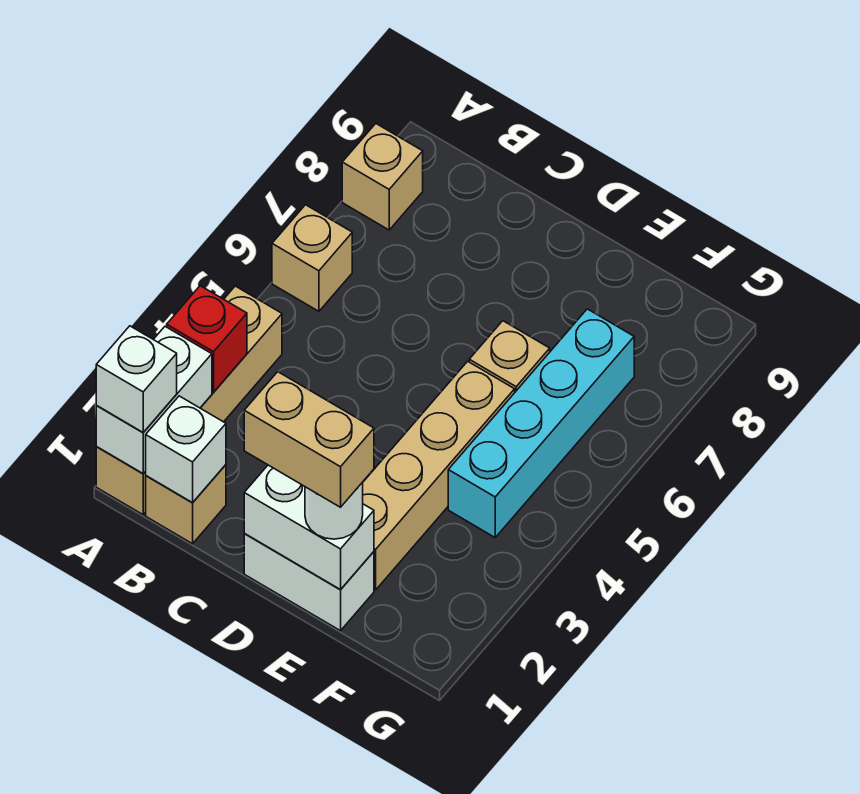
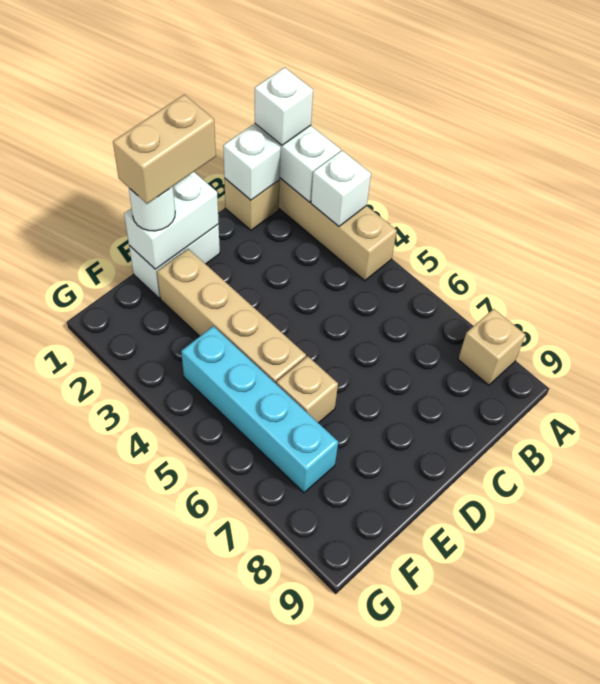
red 1x1 brick [167,286,247,392] -> white 1x1 brick [311,151,371,226]
tan 1x1 brick [272,205,352,311] -> none

